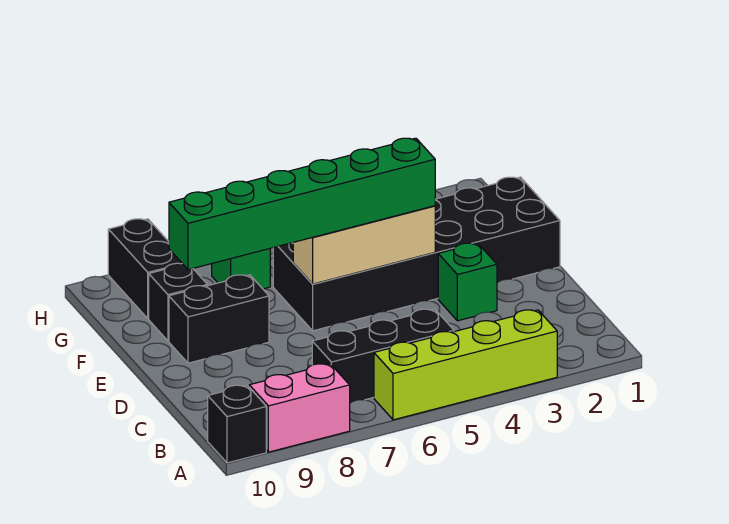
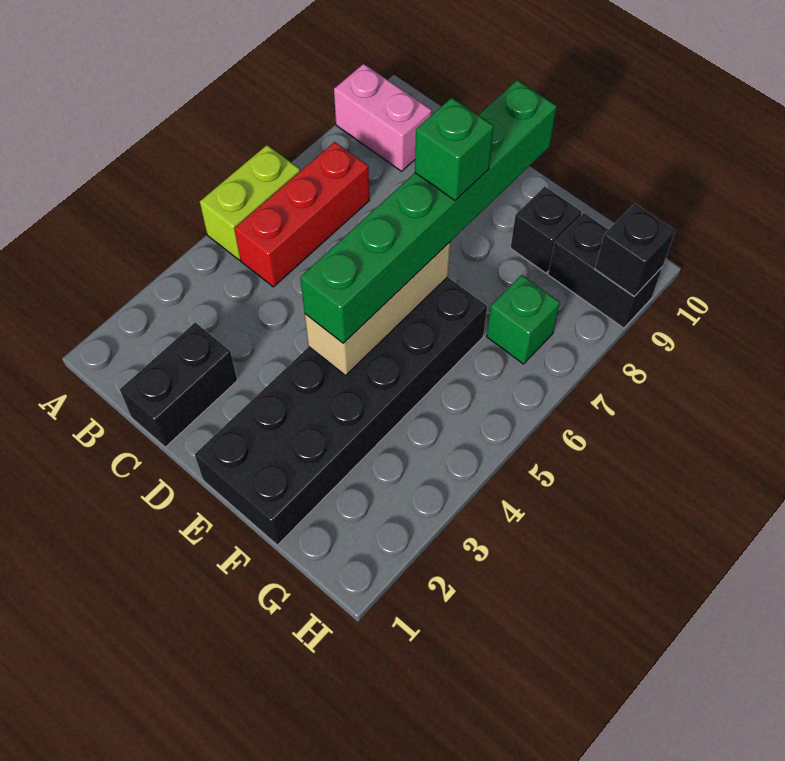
lime 1x4 brick [374,310,557,420] -> lime 1x2 brick [200,145,300,260]
pink 1x2 brick [249,364,350,452] -> pink 1x2 brick turned to [334,64,432,171]
black 1x1 brick [208,385,266,463] -> black 1x1 brick moved to [595,204,675,296]
black 1x3 brick [312,309,454,403] -> red 1x3 brick [235,142,369,287]
green 1x1 brick [438,243,497,321] -> green 1x1 brick moved to [415,98,494,200]
black 1x2 brick [169,275,269,363] -> black 1x2 brick moved to [120,322,237,447]

